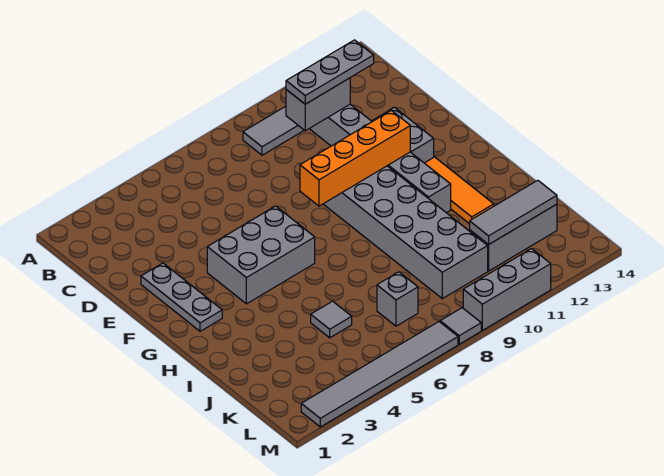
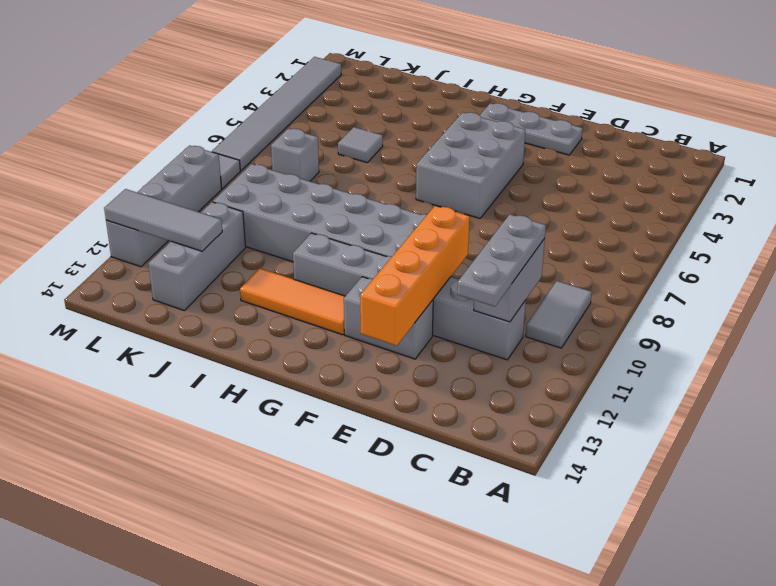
orange 1x4 brick [300,110,410,206] -> orange 1x4 brick moved to [360,206,470,346]
grey 1x3 tile [470,180,557,245] -> grey 1x3 tile turned to [104,189,222,251]
grey 1x3 brick [463,249,551,330] -> grey 1x4 brick [106,146,222,267]

